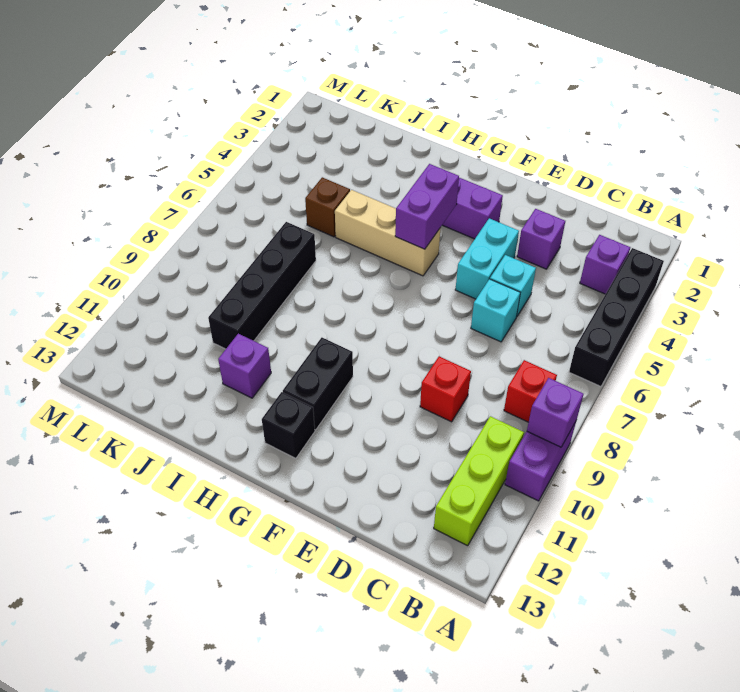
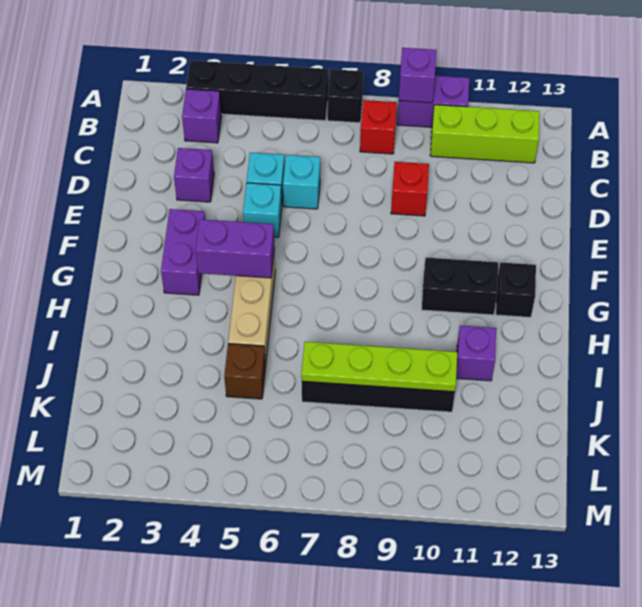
none -> black 1x1 brick [327,69,364,123]
cyan 1x2 brick [455,218,519,299] -> cyan 1x1 brick [243,183,282,237]
none -> lime 1x4 plate [301,342,457,392]

